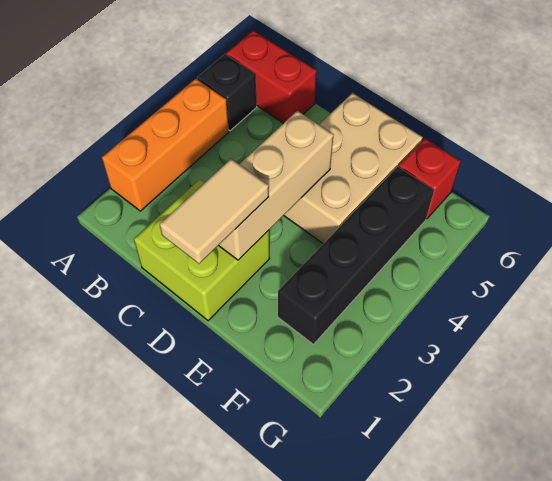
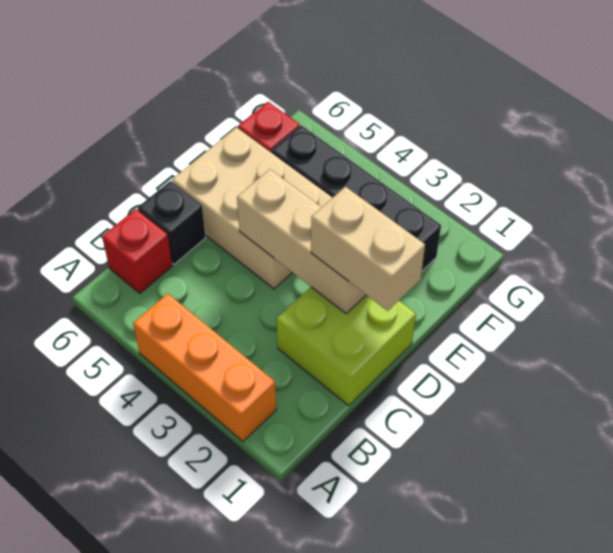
black 1x1 brick [197,54,257,131] -> black 1x1 brick moved to [138,181,206,264]
red 1x2 brick [226,31,317,123] -> red 1x1 brick [102,209,172,293]
tan 1x2 tile [160,159,269,264] -> tan 1x2 brick [311,187,425,311]

